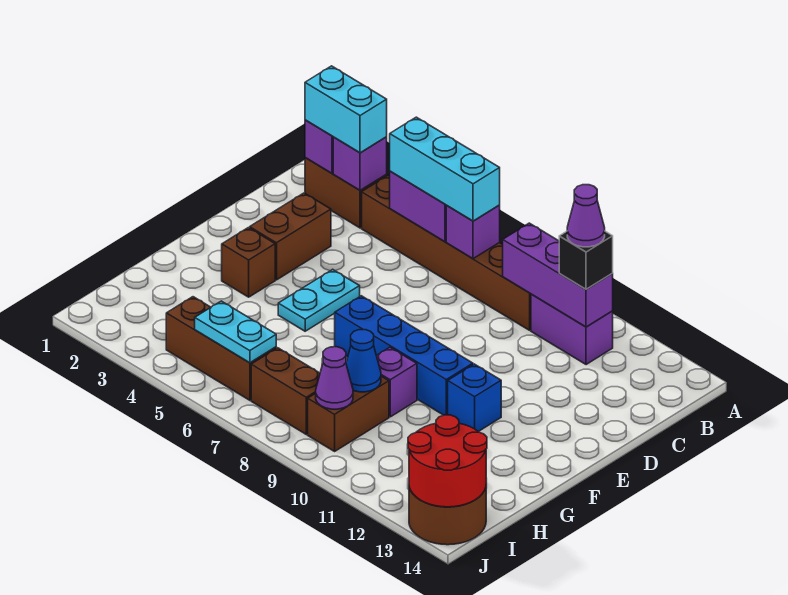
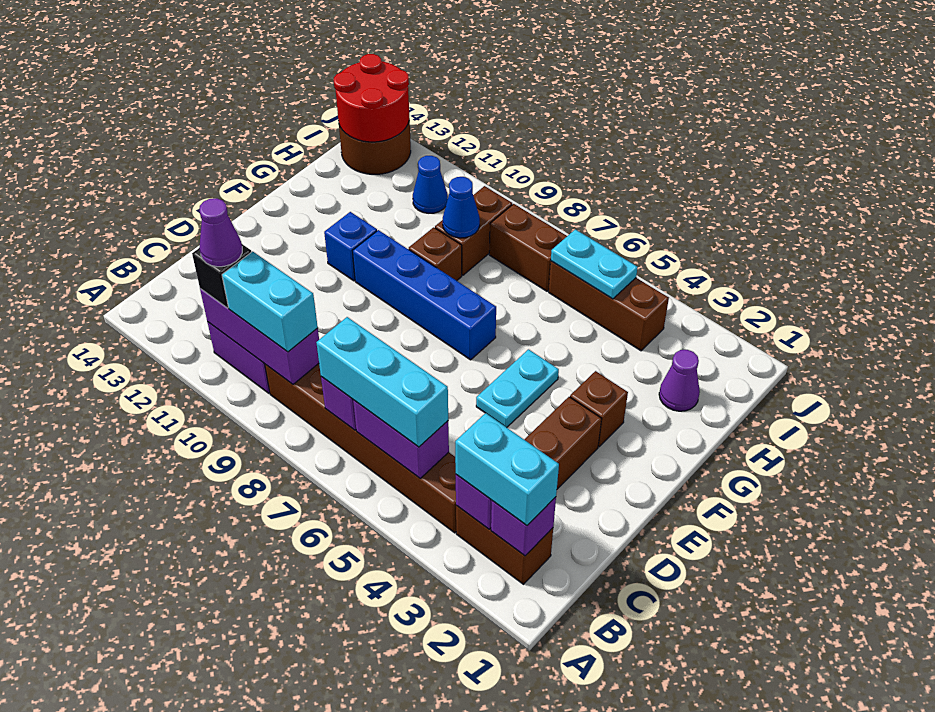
none -> cyan 1x2 brick [222,252,318,352]
purple 1x1 brick [377,347,417,417] -> brown 1x1 brick [409,227,462,281]
purple 1x1 cone [316,347,353,409] -> purple 1x1 cone moved to [659,350,700,411]
none -> blue 1x1 cone [413,156,448,213]

